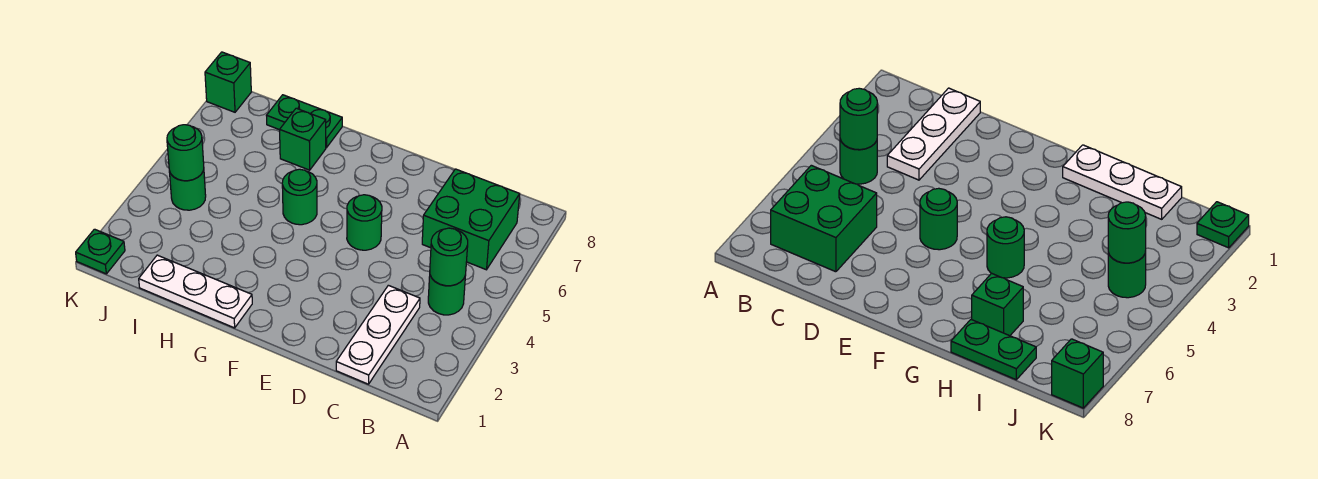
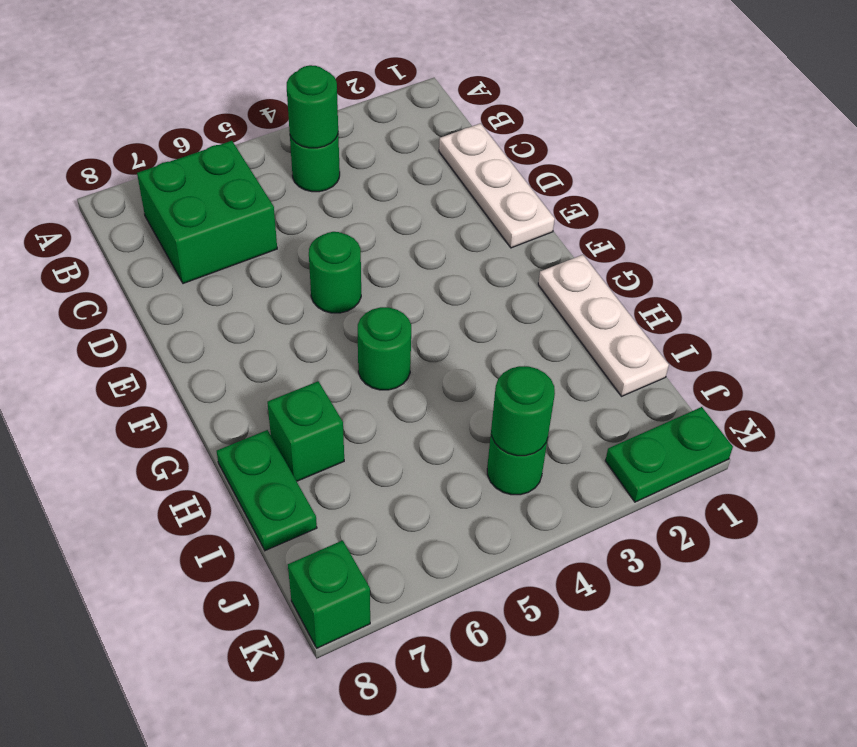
white 1x3 plate [336,285,420,384] -> white 1x3 plate turned to [439,123,555,248]
green 1x1 plate [76,229,125,274] -> green 1x2 plate [605,407,733,502]

